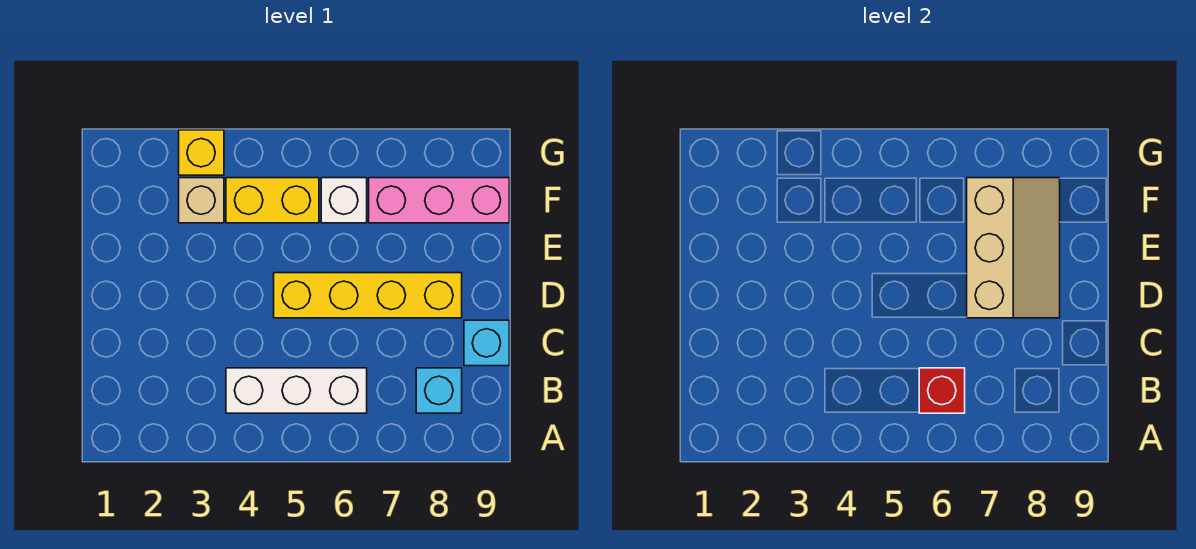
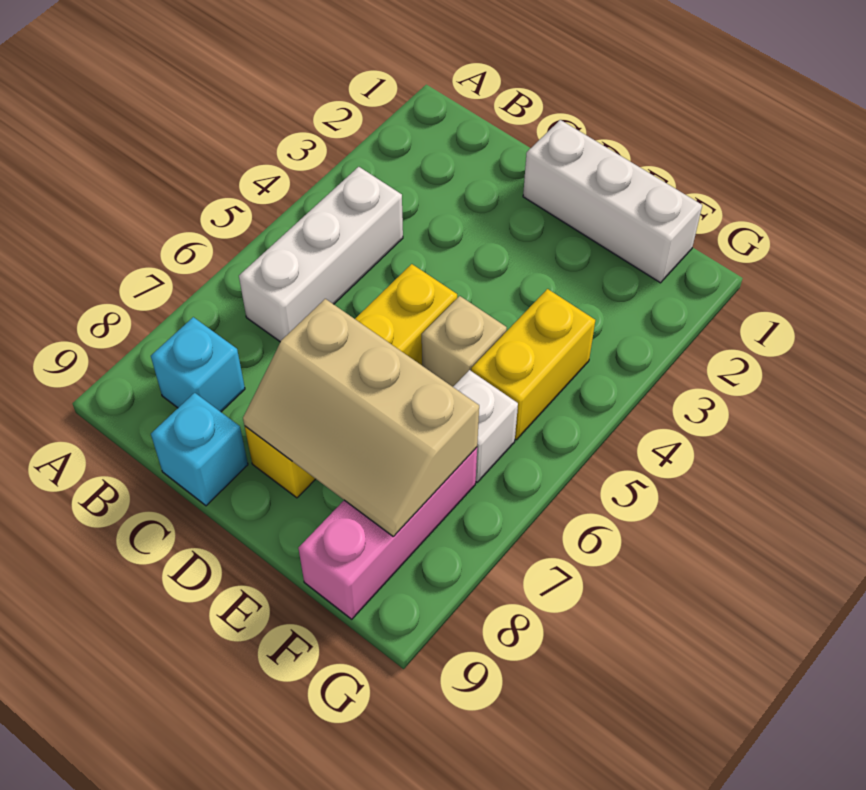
red 1x1 brick [919,368,965,413] -> none
none -> white 1x3 brick [523,120,702,283]
tan 1x1 brick [179,178,224,223] -> tan 1x1 brick moved to [422,296,507,387]
yellow 1x1 brick [179,130,224,175] -> none

